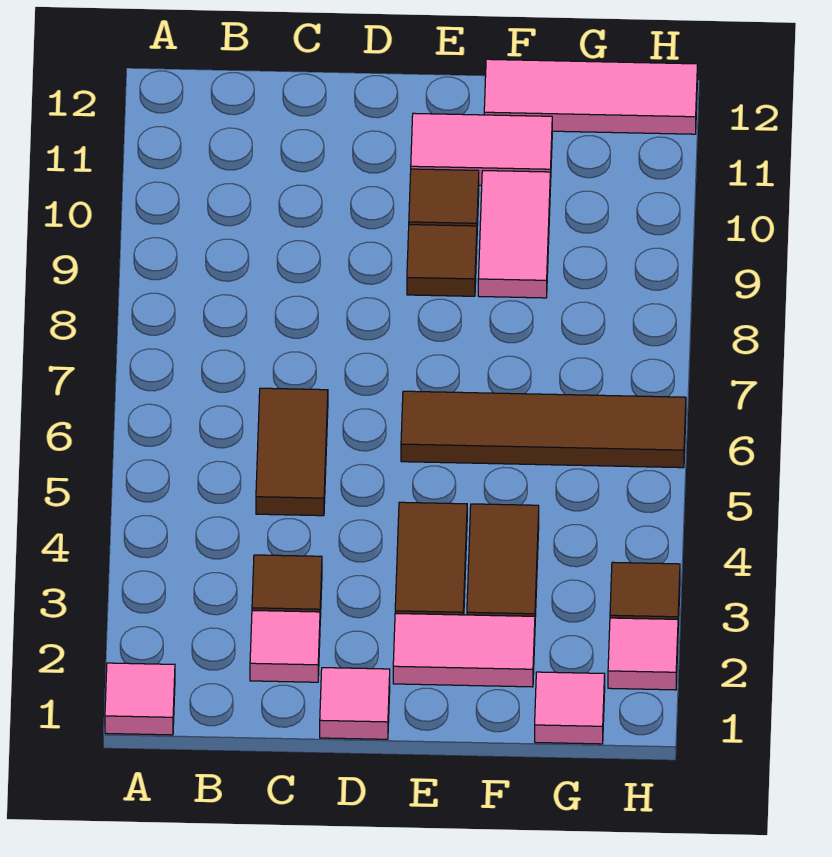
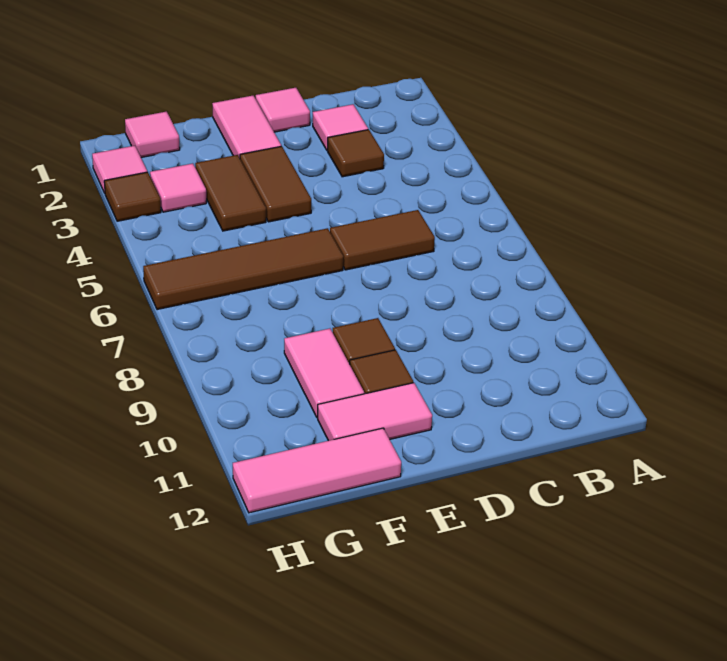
pink 1x1 tile [105,663,175,735] -> pink 1x1 tile moved to [150,163,206,212]
brown 1x2 tile [256,388,328,516] -> brown 1x2 tile turned to [330,210,435,270]
pink 1x2 tile [393,614,535,687] -> pink 1x2 tile turned to [212,96,281,158]

